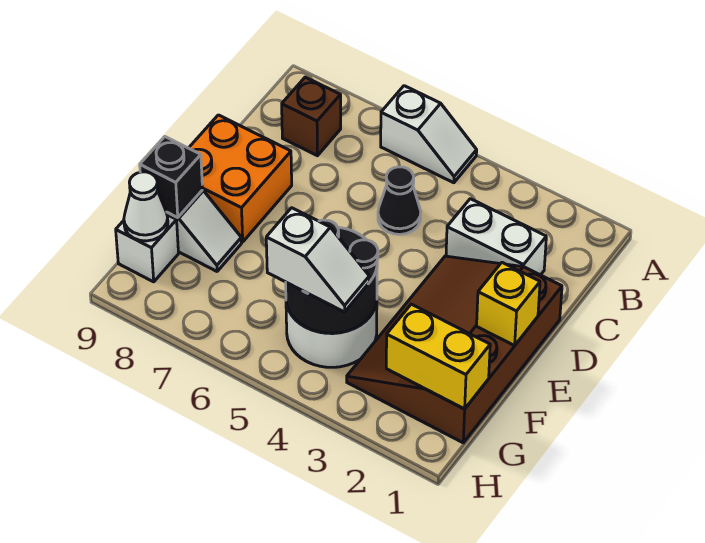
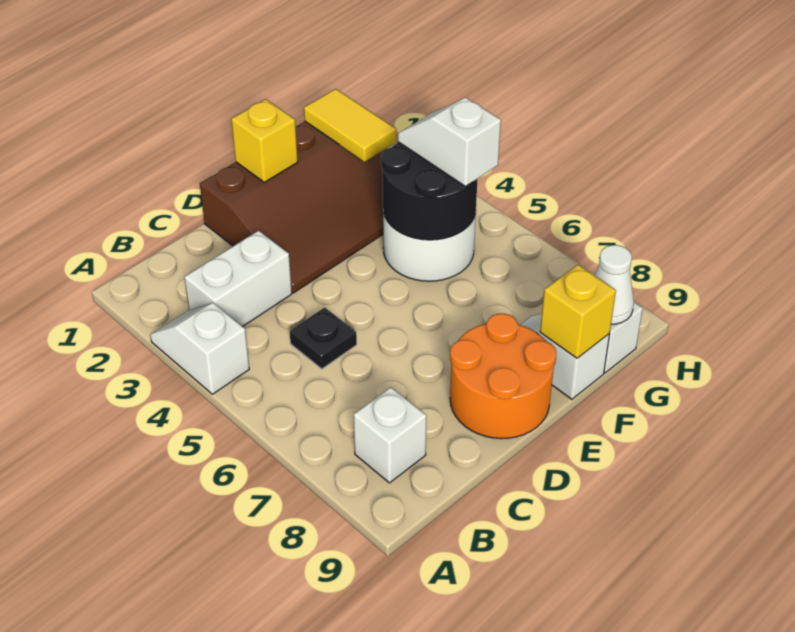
white 1x2 slope [381,86,477,183] -> white 1x2 slope moved to [150,303,249,394]
brown 1x1 brick [282,77,341,156] -> white 1x1 brick [354,387,427,483]
white 1x2 brick [446,199,546,275] -> white 1x2 brick turned to [185,231,292,327]
black 1x1 cone [378,167,421,234] -> black 1x1 plate [290,307,357,369]
orange 2x2 brick [189,115,292,242] -> orange 2x2 round brick [450,314,556,439]
black 1x1 brick [140,137,203,218] -> yellow 1x1 brick [540,265,616,358]
yellow 1x2 brick [386,304,490,409] -> yellow 1x2 tile [304,89,396,162]

